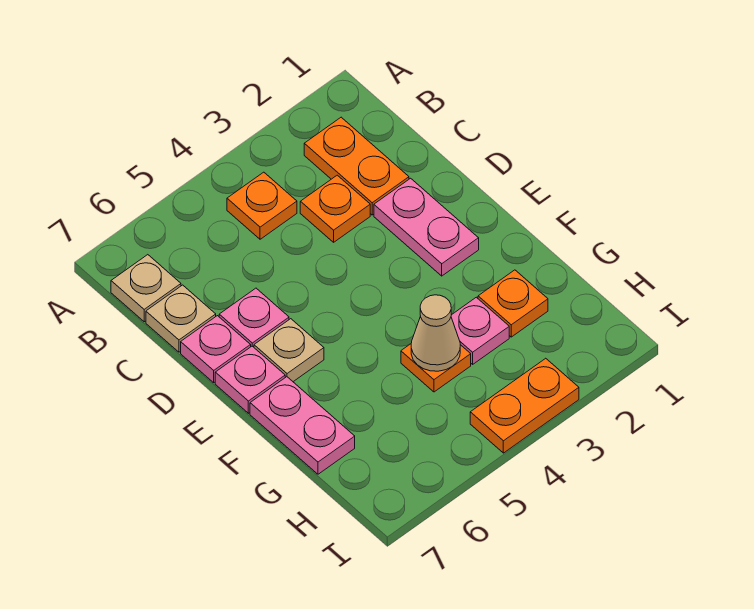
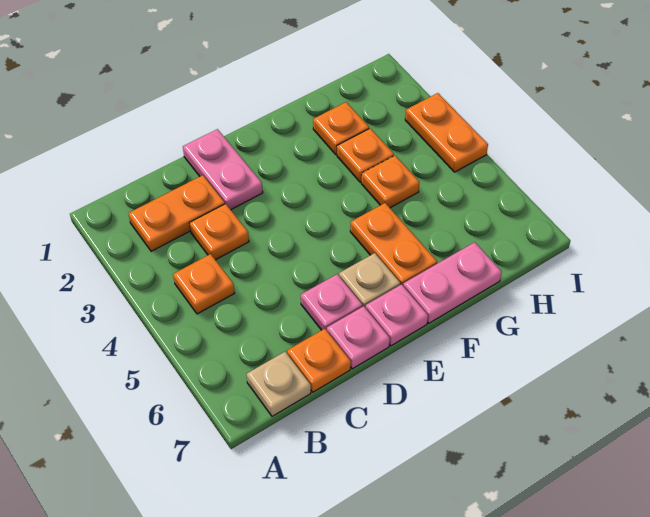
tan 1x1 plate [146,285,216,352] -> orange 1x1 plate [287,329,351,392]
pink 1x2 plate [374,178,479,276] -> pink 1x2 plate turned to [183,129,263,210]
none -> orange 1x2 plate [350,203,437,285]
pink 1x1 plate [451,297,509,364] -> orange 1x1 plate [337,128,394,182]
tan 1x1 cone [411,295,460,371] -> none

